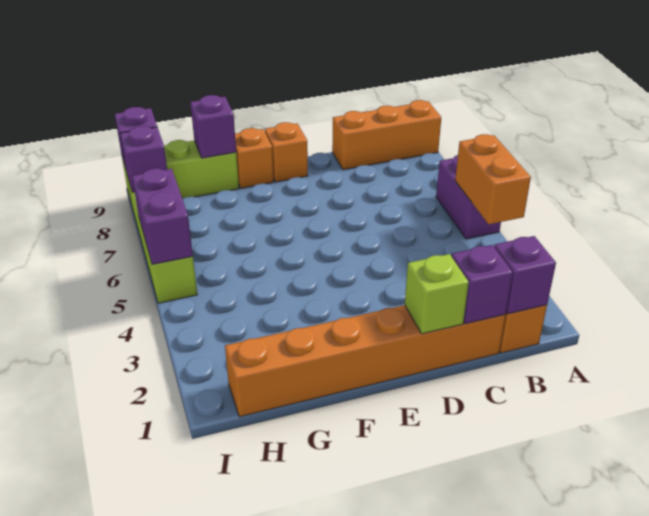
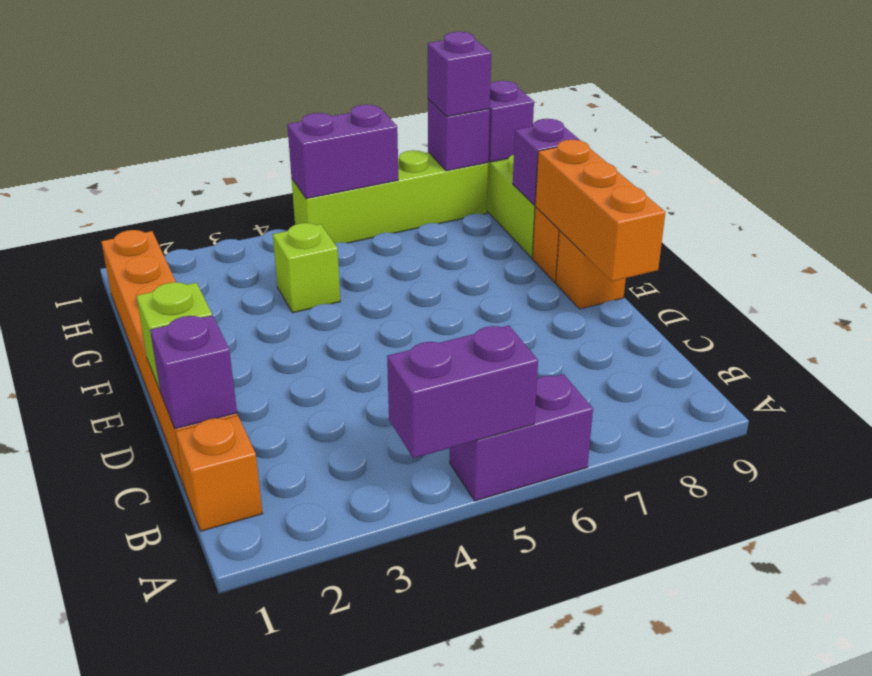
orange 1x2 brick [455,134,531,224] -> purple 1x2 brick [387,326,538,458]
orange 1x3 brick [332,100,441,170] -> orange 1x3 brick moved to [535,140,665,281]
purple 1x1 brick [494,236,556,314] -> purple 1x1 brick moved to [428,32,491,117]
none -> lime 1x1 brick [273,223,340,313]

